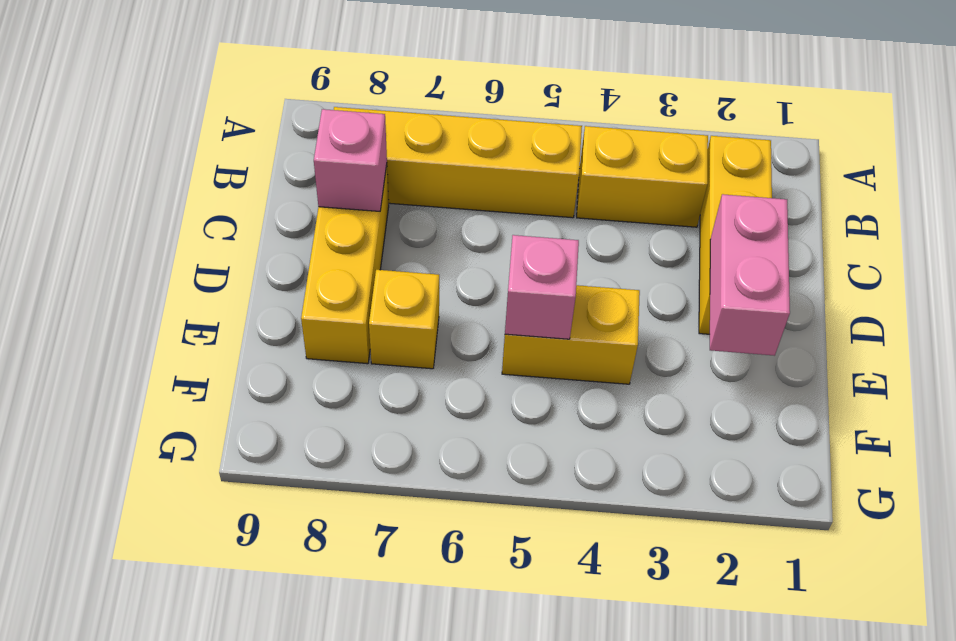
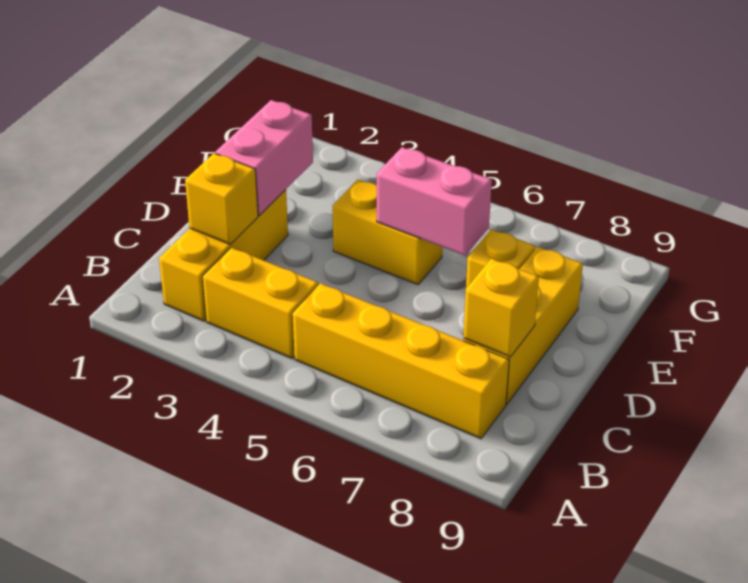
none -> yellow 1x1 brick [185,153,258,244]
pink 1x1 brick [314,109,387,211] -> yellow 1x1 brick [463,259,539,357]
pink 1x1 brick [505,235,579,339] -> pink 1x2 brick [377,147,492,256]

